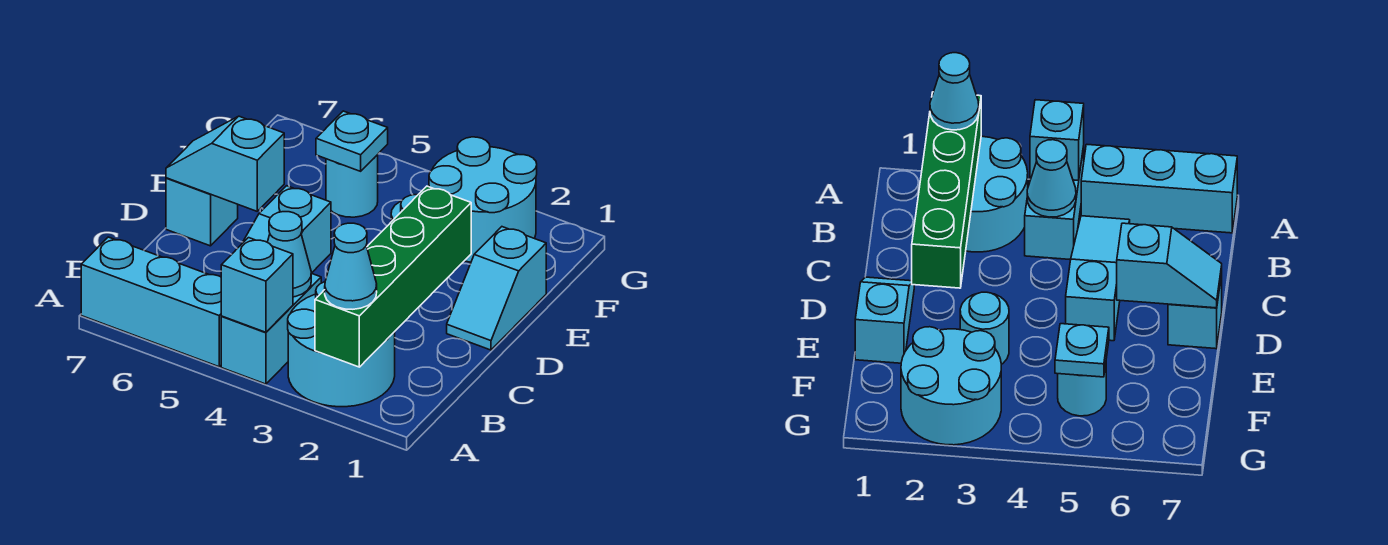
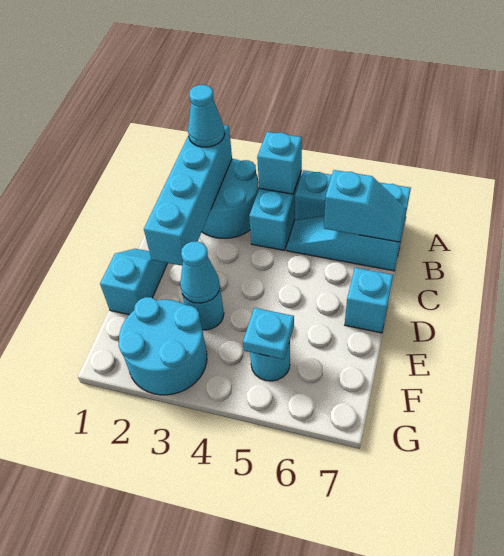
green 1x4 brick [315,186,471,367] -> cyan 1x4 brick [144,125,232,266]
cyan 1x1 cone [267,212,311,297] -> cyan 1x1 cone moved to [180,241,220,303]
cyan 1x3 slope [243,186,331,273] -> cyan 1x3 slope turned to [286,216,404,271]
cyan 1x2 slope [166,116,284,211] -> cyan 1x2 slope moved to [324,170,406,242]

